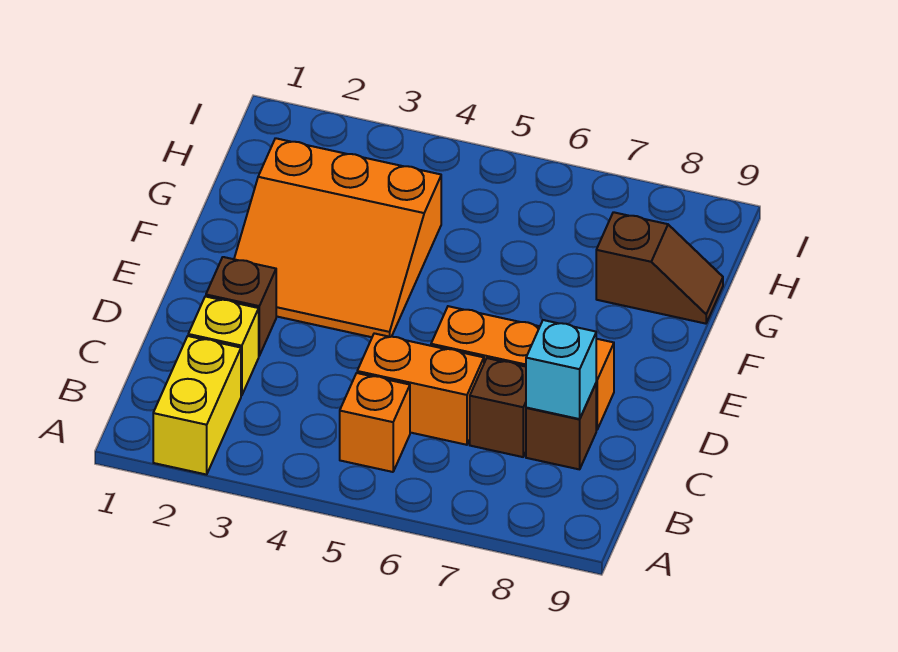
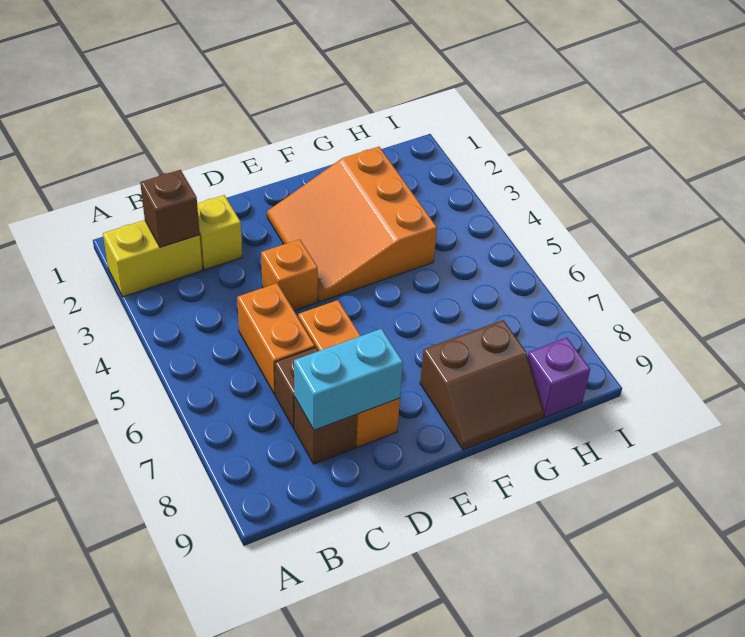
orange 1x1 brick [340,373,410,472] -> orange 1x1 brick moved to [261,239,318,311]
cyan 1x1 brick [526,320,596,419] -> cyan 1x2 brick [294,329,403,430]
brown 1x1 brick [206,257,276,356] -> brown 1x1 brick moved to [140,170,200,247]
brown 1x2 slope [596,212,723,324] -> brown 2x2 slope [420,320,544,450]
none -> purple 1x1 brick [528,337,590,418]

